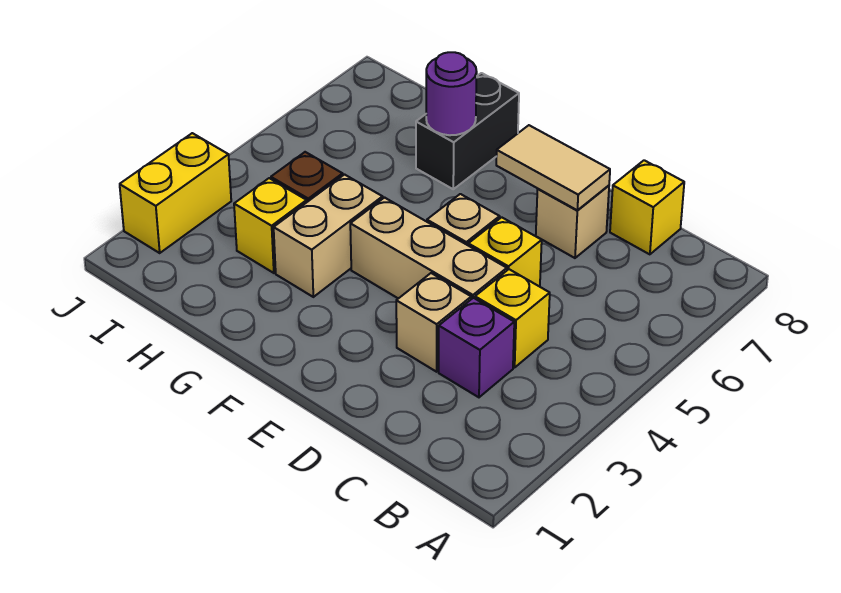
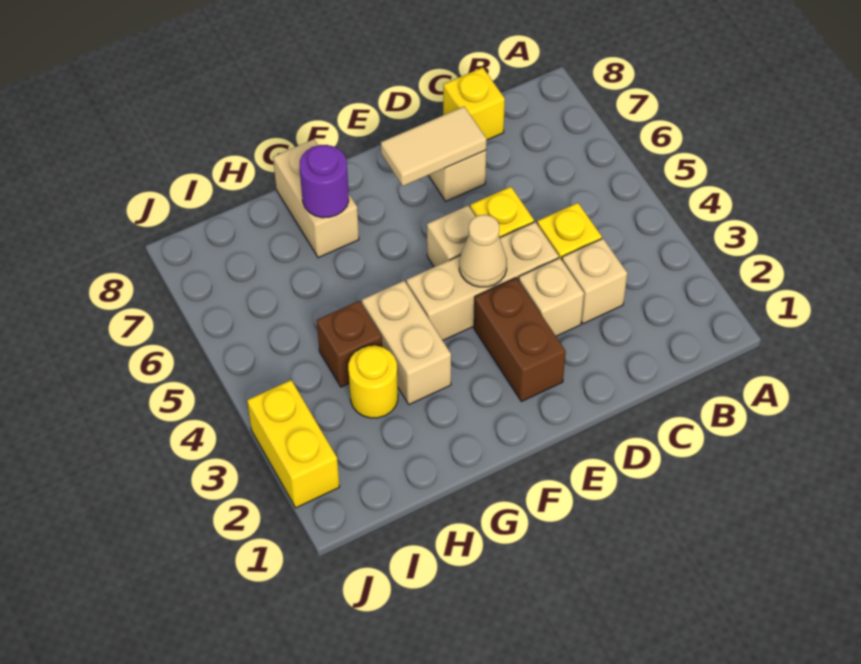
purple 1x1 brick [439,298,514,397] -> tan 1x1 brick [562,238,627,324]
none -> brown 1x2 brick [474,278,566,402]
none -> tan 1x1 cone [459,215,507,287]
black 1x2 brick [416,73,519,189] -> tan 1x2 brick [273,139,359,258]
yellow 1x1 brick [234,178,307,273] -> yellow 1x1 round brick [348,346,398,418]

